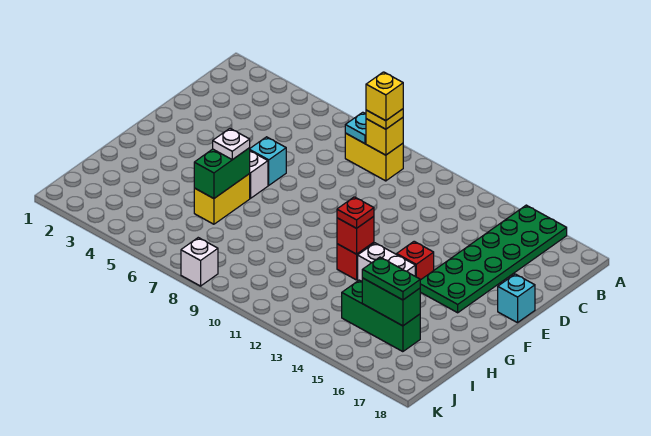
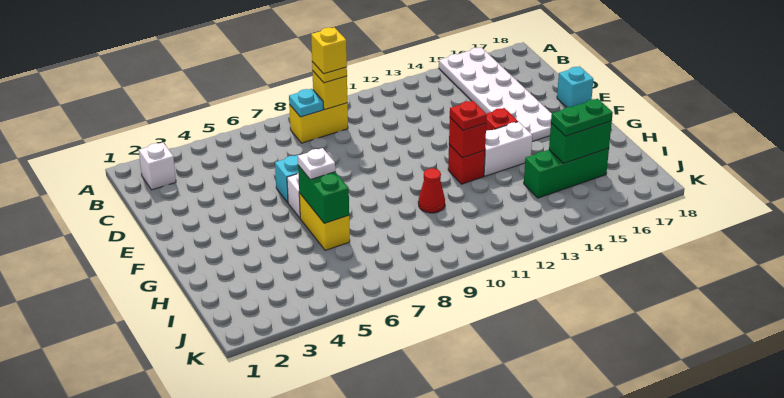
green 2x6 plate [420,205,567,313] -> white 2x6 plate [439,47,552,142]
none -> red 1x1 cone [418,168,445,213]
white 1x1 brick [181,238,218,286] -> white 1x1 brick moved to [139,142,176,190]

